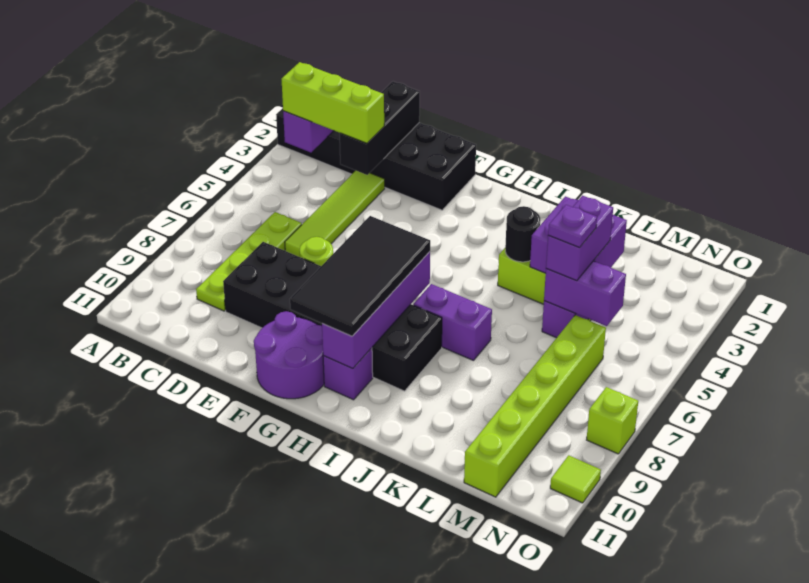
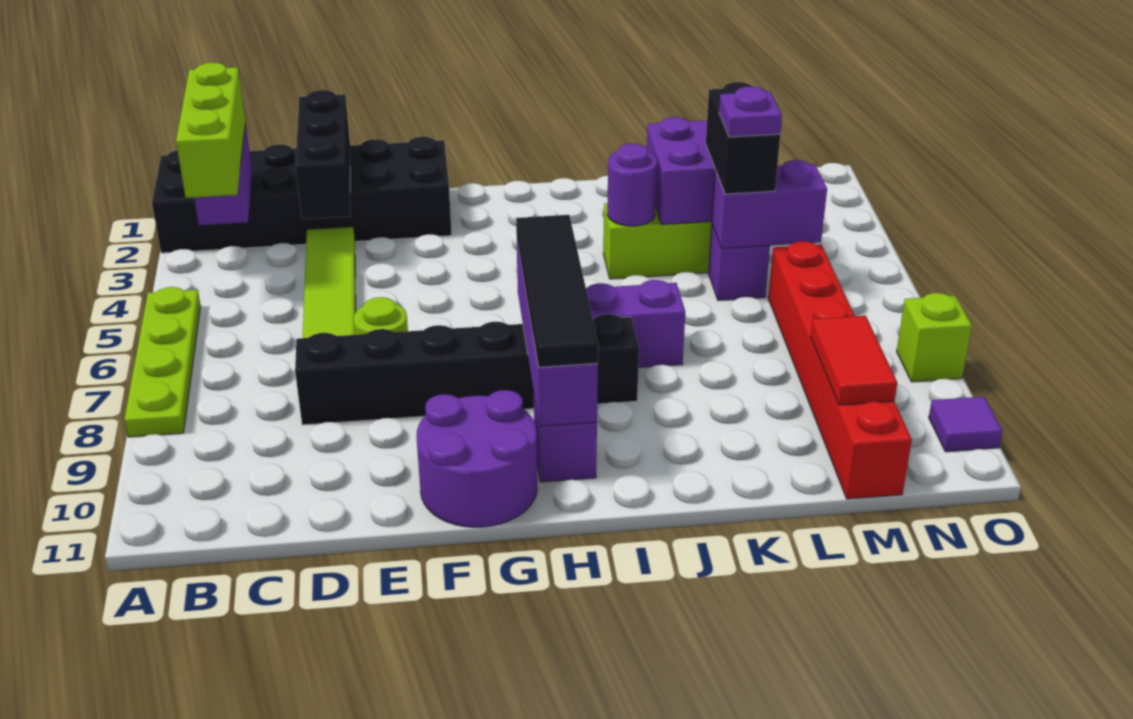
lime 1x3 brick [282,62,384,143] -> lime 1x3 brick turned to [176,63,245,198]
lime 1x4 plate [196,212,302,311] -> lime 1x4 plate moved to [124,287,201,437]
black 2x6 brick [223,242,442,391] -> black 1x6 brick [295,314,639,425]
black 2x4 tile [290,216,430,336] -> black 1x4 tile [516,215,598,367]
black 1x1 round brick [505,206,540,262] -> purple 1x1 round brick [607,144,657,226]
purple 1x2 brick [546,196,613,281] -> black 1x2 brick [706,82,780,194]
lime 1x6 brick [464,315,606,497] -> red 1x6 brick [768,241,912,499]
none -> red 1x2 tile [811,316,897,405]
lime 1x1 tile [550,455,601,503] -> purple 1x1 tile [929,397,1002,452]

